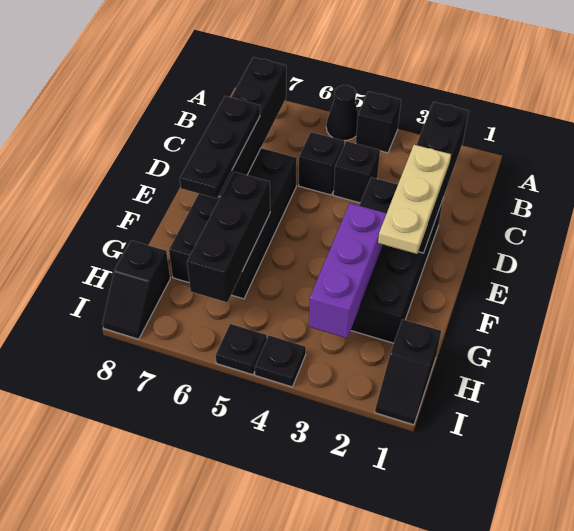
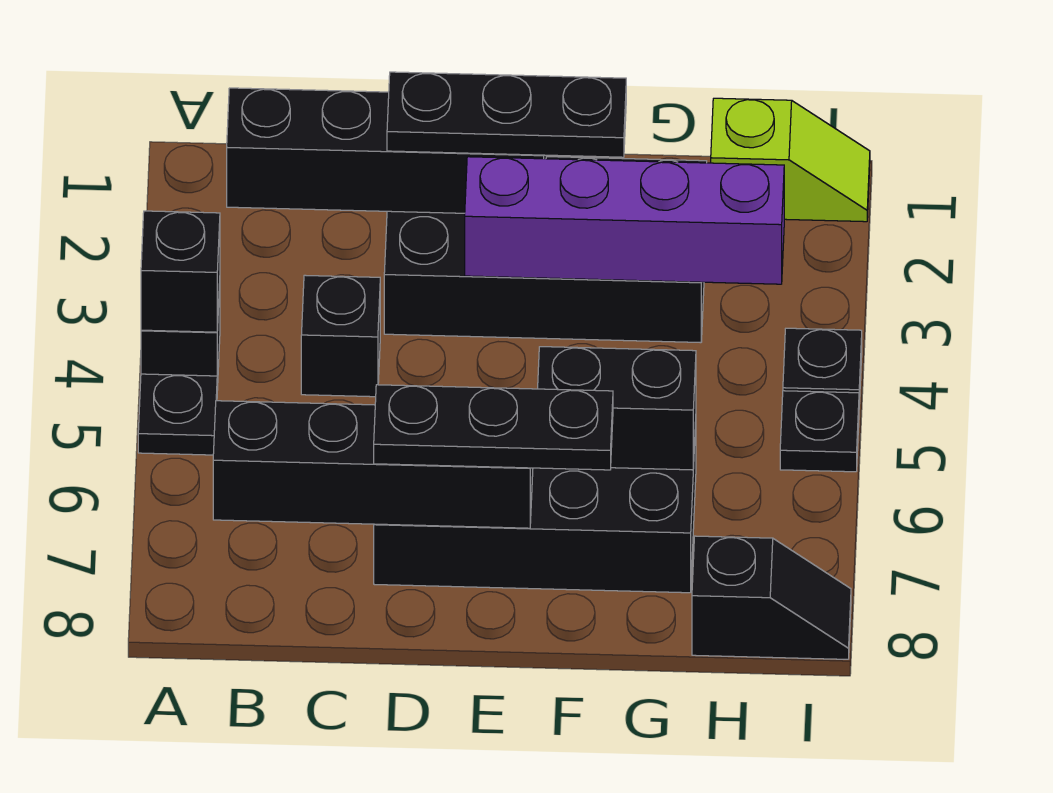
black 1x1 cone [326,85,358,140] -> black 1x1 plate [138,374,217,455]
black 1x1 brick [298,132,344,195] -> black 1x1 brick moved to [141,211,220,332]
tan 1x3 plate [378,145,451,254] -> black 1x3 plate [387,72,626,157]
purple 1x3 brick [309,203,387,338] -> purple 1x4 brick [465,157,784,284]
black 1x3 brick [187,172,270,302] -> black 1x2 brick [538,347,696,470]
black 1x2 slope [375,319,441,425] -> lime 1x2 slope [711,98,870,222]

